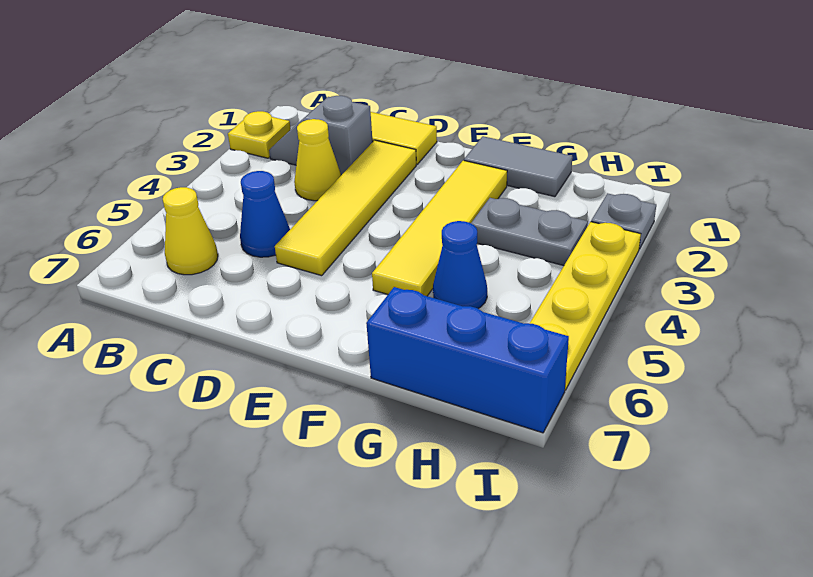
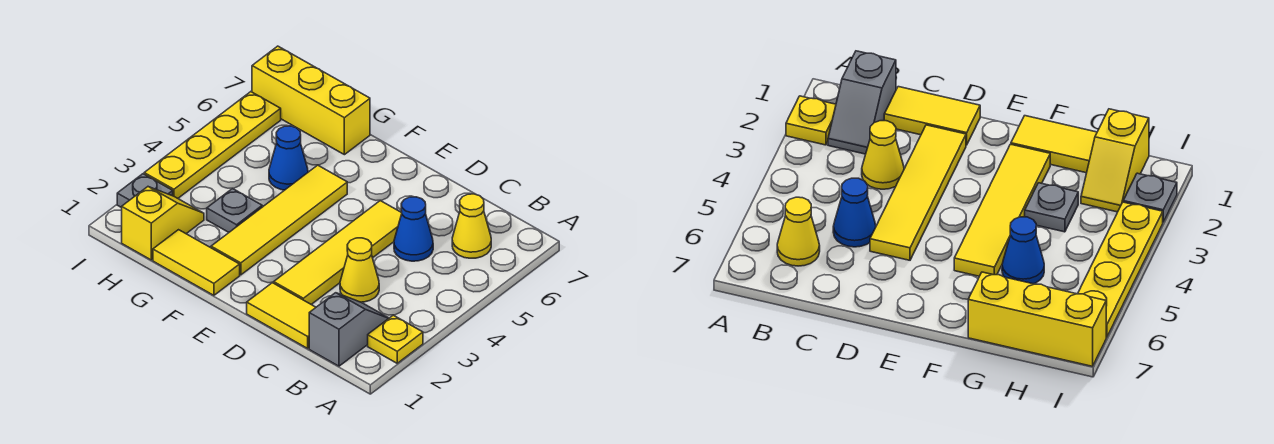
grey 1x2 slope [269,96,373,175] -> grey 1x2 slope turned to [309,293,389,366]
grey 1x2 tile [464,136,572,197] -> yellow 1x2 tile [153,230,240,295]
grey 1x2 plate [471,198,588,266] -> grey 1x1 plate [207,188,262,232]
blue 1x3 brick [366,287,569,433] -> yellow 1x3 brick [252,46,370,155]
none -> yellow 1x2 slope [122,187,204,260]

